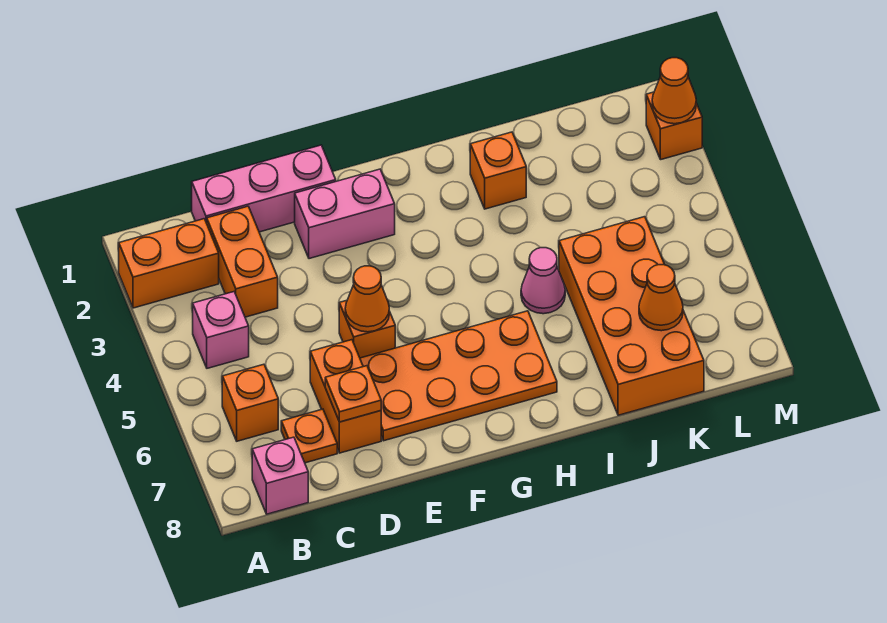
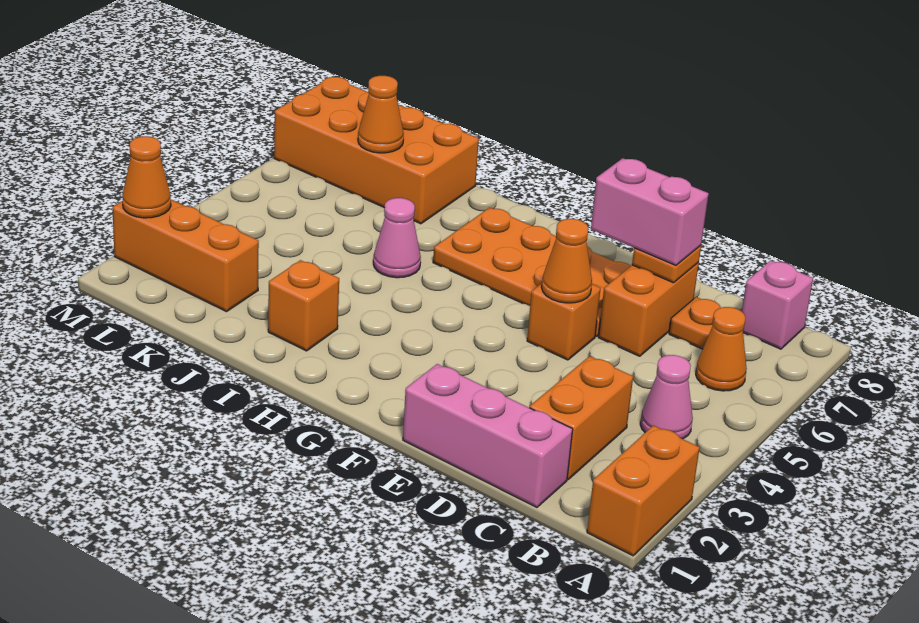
orange 1x2 brick [119,219,219,308] -> orange 1x2 brick turned to [587,426,700,556]
pink 1x1 brick [193,292,249,368] -> pink 1x1 cone [640,355,693,439]
orange 1x1 brick [222,364,278,441] -> orange 1x1 cone [696,307,747,391]
pink 1x2 brick [295,169,395,259] -> pink 1x2 brick moved to [591,158,709,265]
orange 2x4 brick [559,217,704,415] -> orange 2x4 brick turned to [274,77,479,224]
orange 1x1 brick [646,92,702,159] -> orange 1x3 brick [113,200,259,312]

